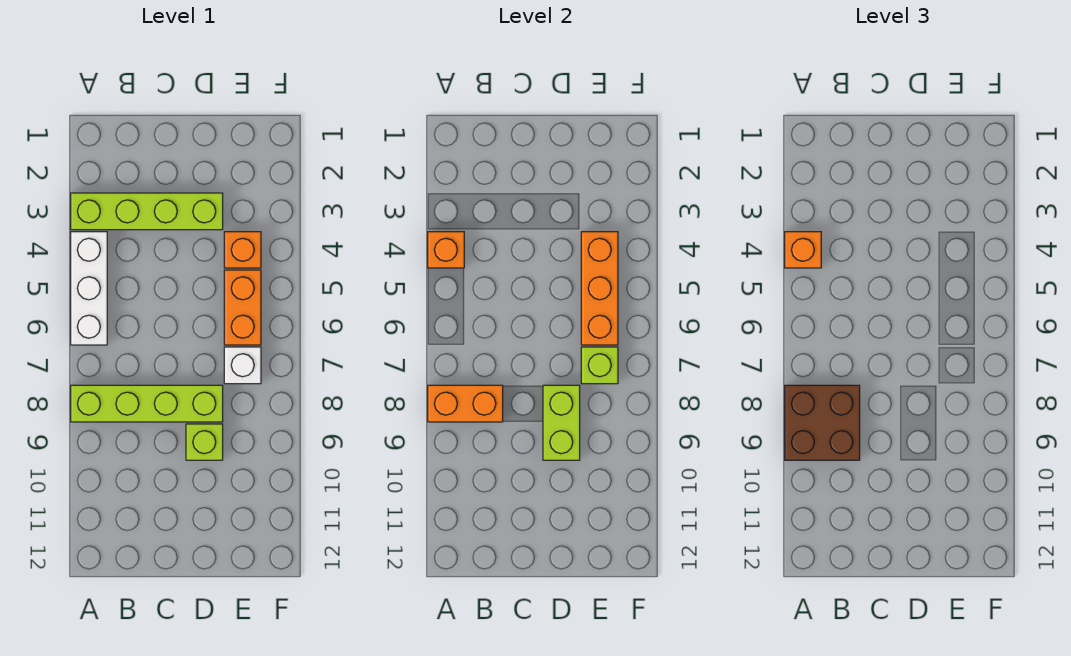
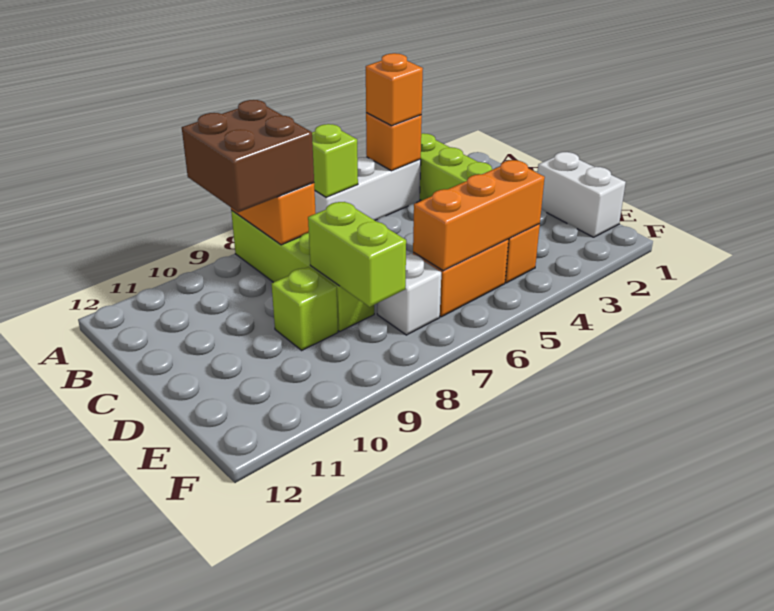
none -> white 1x2 brick [537,152,626,237]
lime 1x2 brick [543,385,580,460] -> lime 1x2 brick turned to [308,202,406,307]
lime 1x1 brick [581,347,618,384] -> lime 1x1 brick moved to [312,124,358,198]

